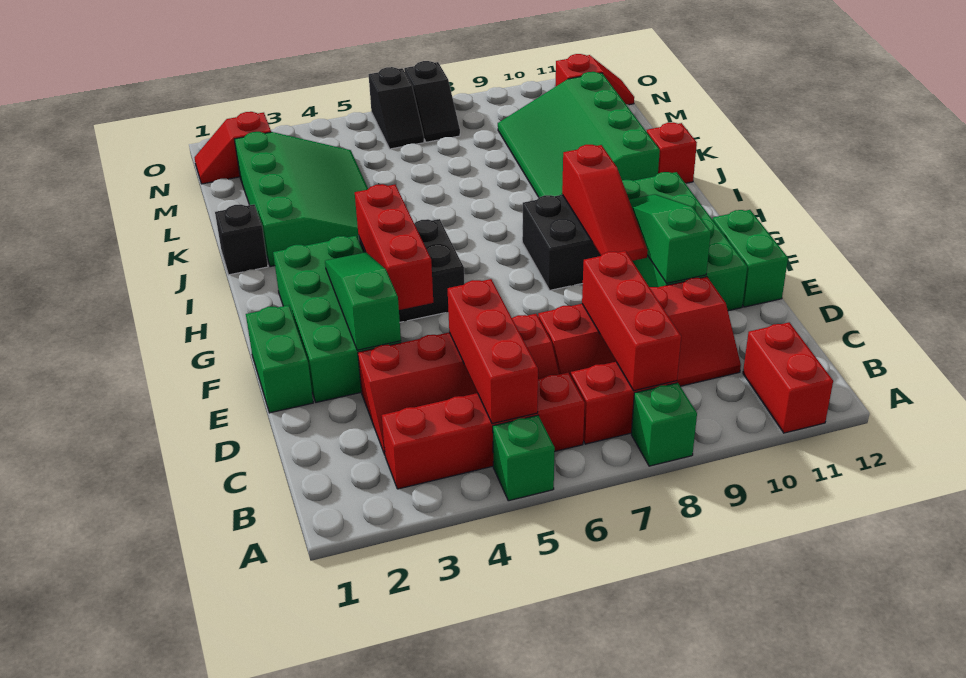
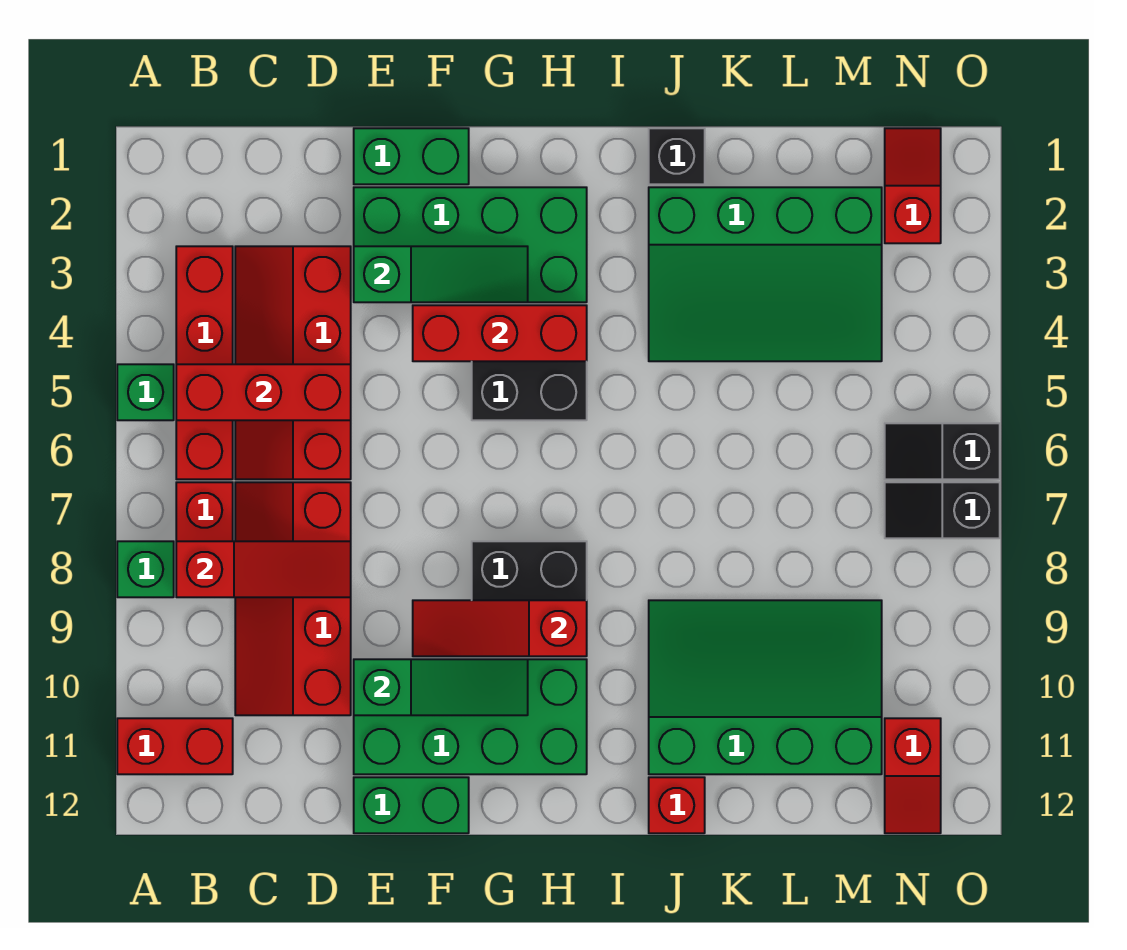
red 1x3 brick [582,251,681,391] -> red 1x3 slope [176,541,351,597]

